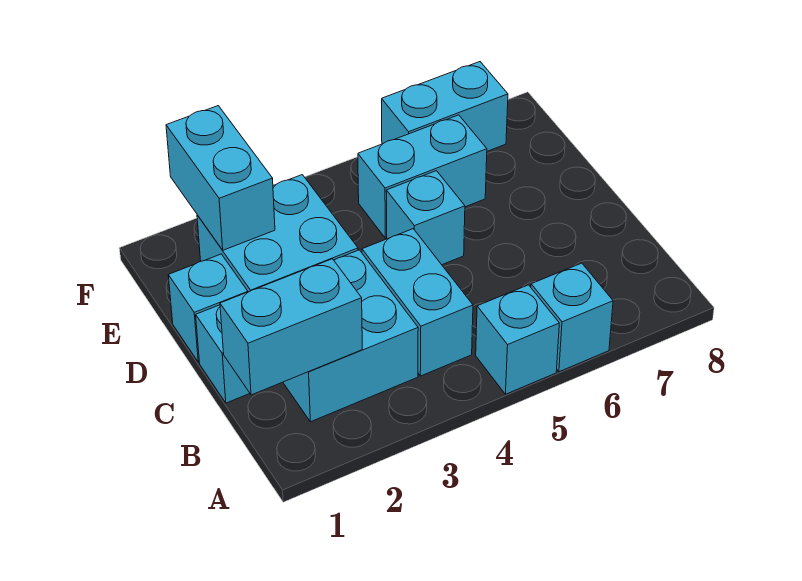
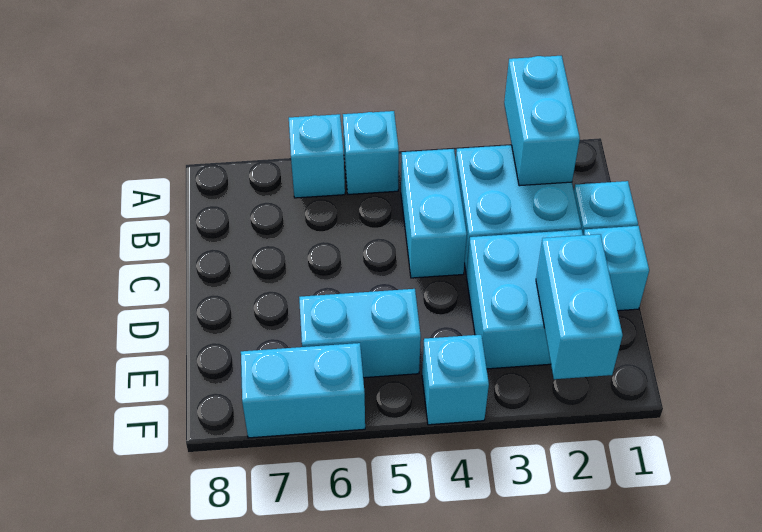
cyan 1x2 brick [220,259,362,395] -> cyan 1x2 brick turned to [504,56,580,186]
cyan 1x1 brick [386,171,465,265] -> cyan 1x1 brick moved to [422,335,489,425]

